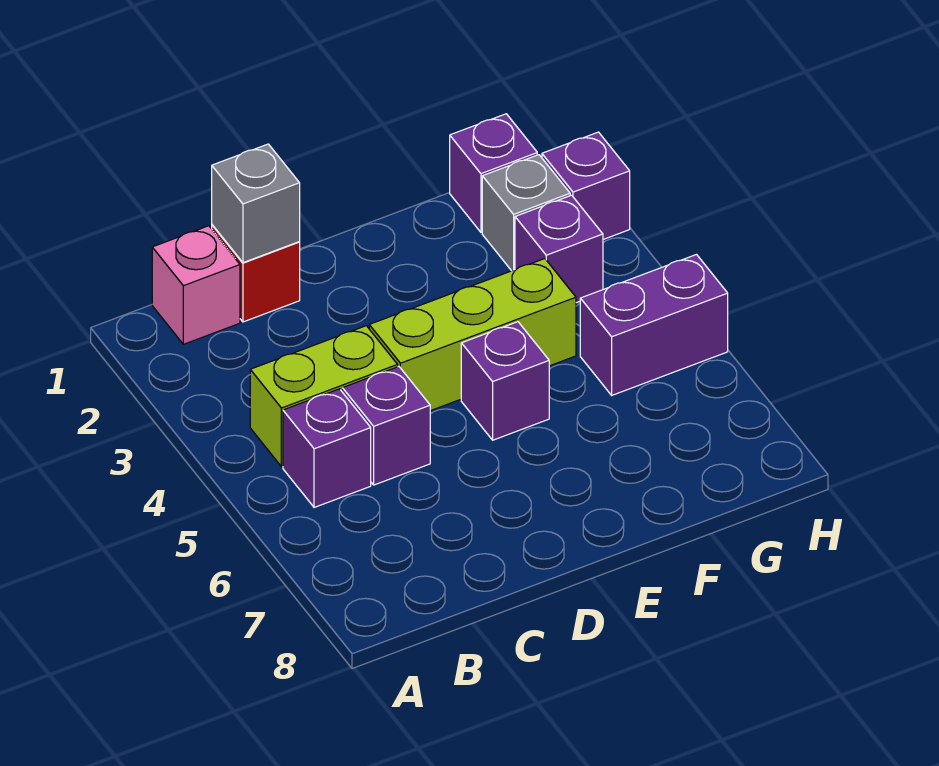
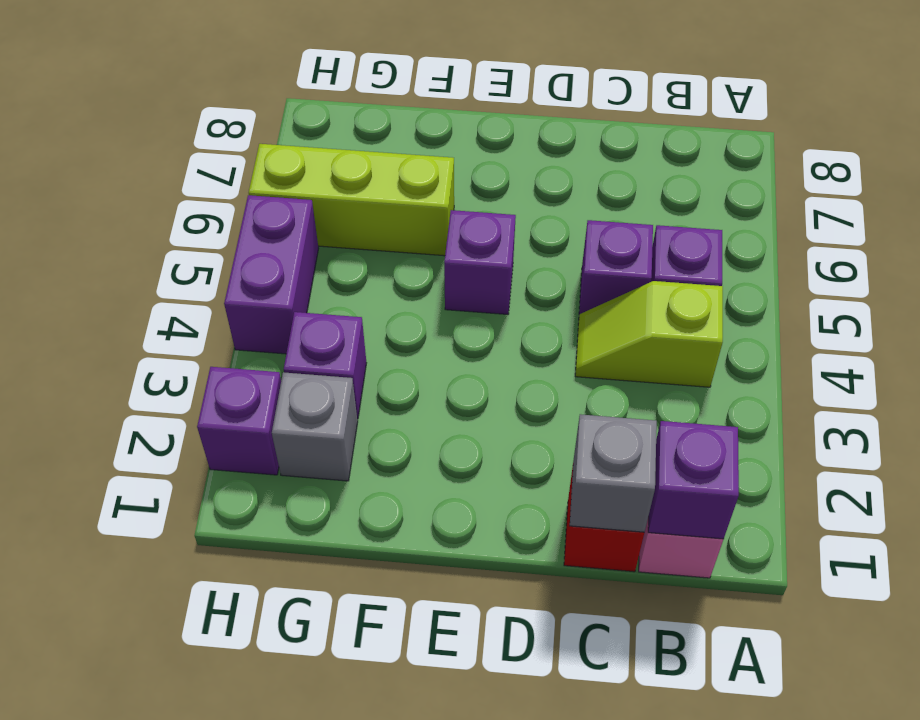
lime 1x2 brick [250,326,398,467] -> lime 1x2 slope [575,281,723,387]
lime 1x3 brick [369,259,576,411] -> lime 1x3 brick moved to [249,144,454,256]
purple 1x1 brick [450,114,537,232] -> purple 1x1 brick moved to [648,421,739,539]
purple 1x2 brick [580,255,728,395] -> purple 1x2 brick turned to [224,195,319,354]

